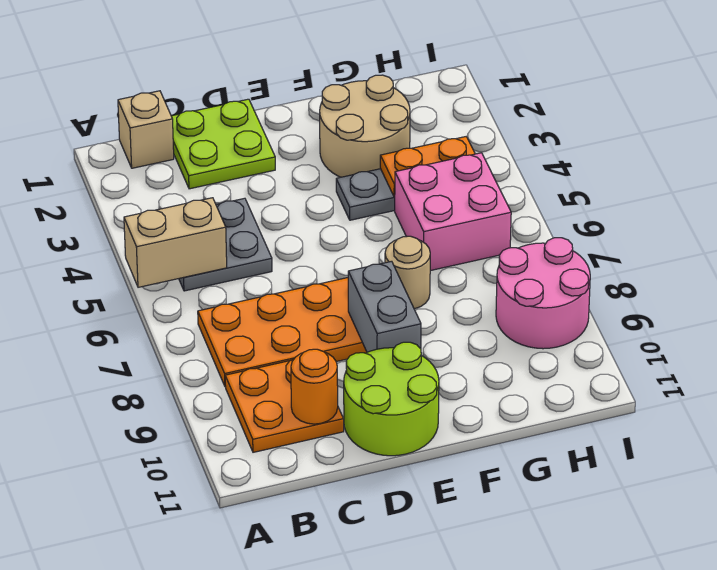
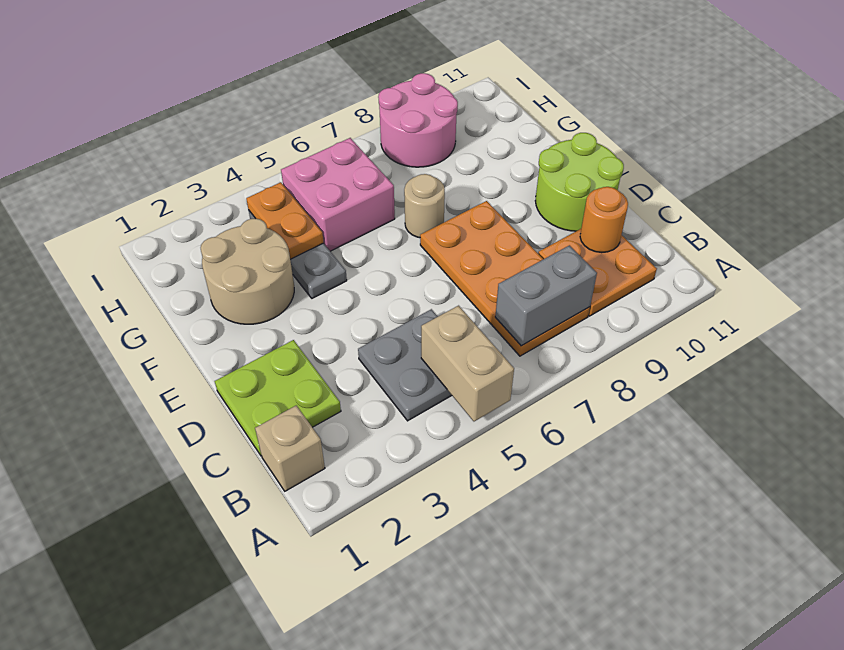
grey 1x2 brick [348,261,421,352] -> grey 1x2 brick moved to [495,245,597,346]

